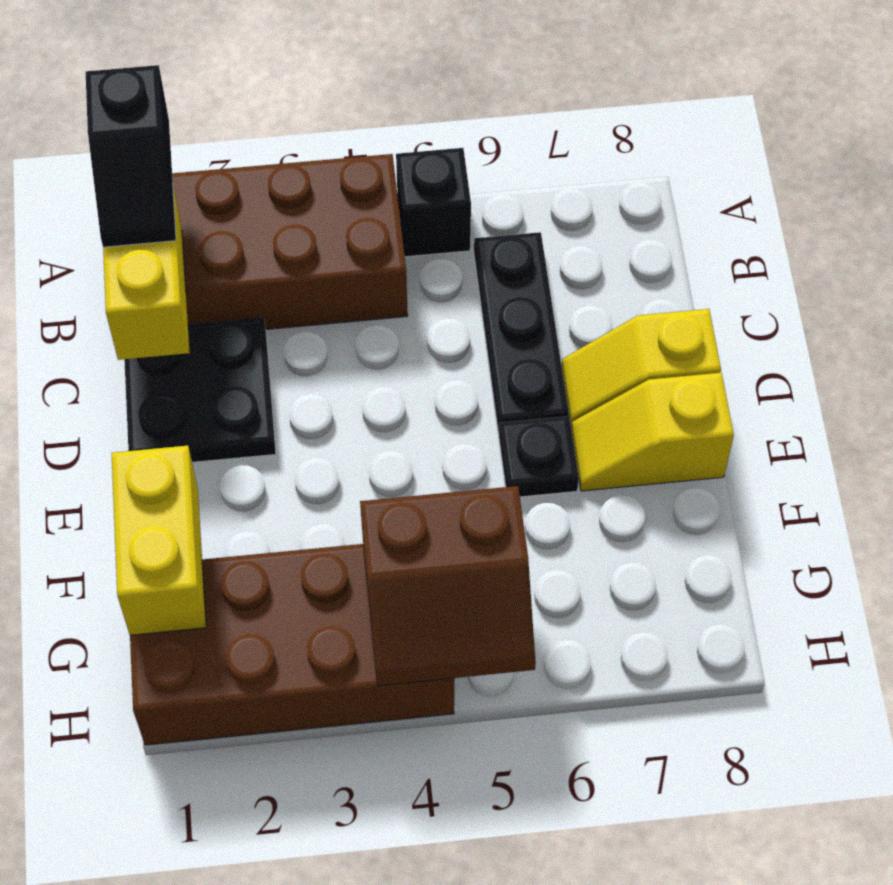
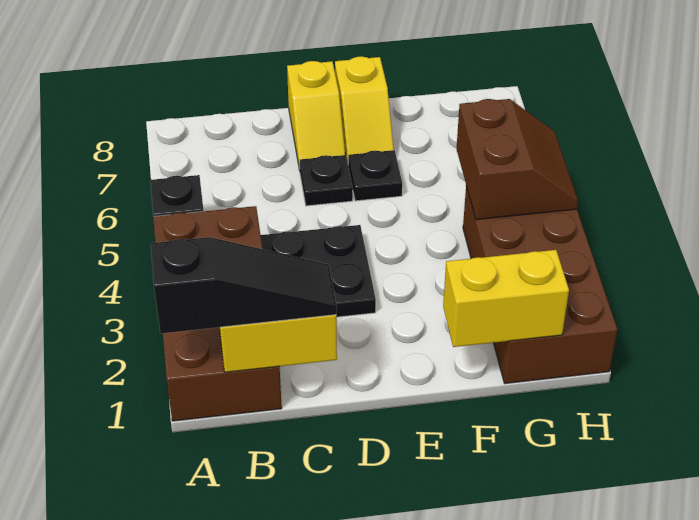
black 1x2 slope [86,65,176,247] -> black 1x3 slope [151,237,336,333]
black 1x3 plate [474,232,569,433] -> black 1x1 plate [300,155,353,206]
black 2x2 plate [124,318,276,462] -> black 2x2 plate moved to [261,225,376,317]

